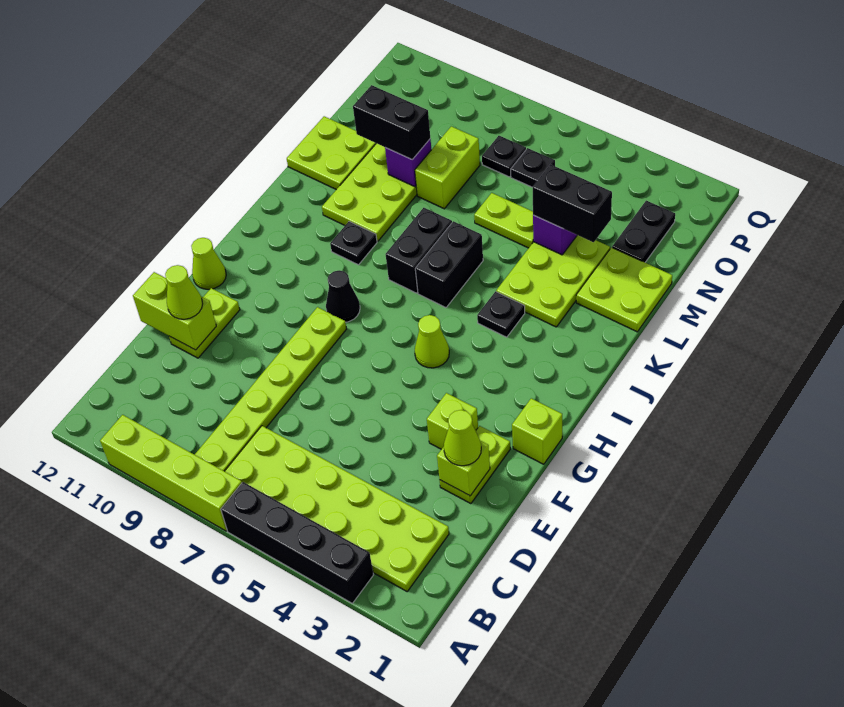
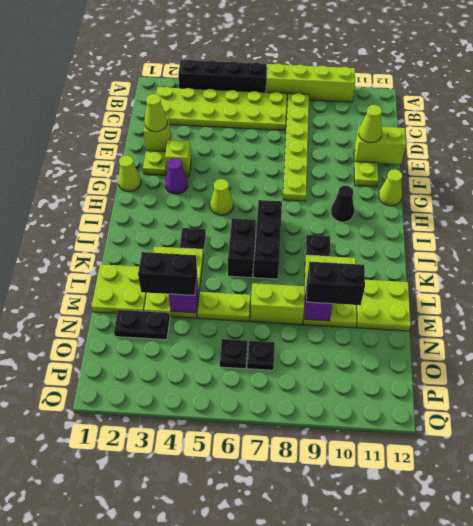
lime 1x1 brick [512,398,562,464] -> lime 1x1 cone [118,155,141,192]
none -> purple 1x1 cone [165,158,188,194]
black 1x1 cone [326,270,360,322] -> black 1x1 cone moved to [331,186,354,222]
black 1x2 brick [386,208,452,293] -> black 1x3 brick [254,200,282,279]
lime 1x2 brick [415,126,480,209] -> lime 1x2 brick turned to [250,283,305,325]
black 1x2 plate [612,201,675,262] -> black 1x2 plate turned to [114,309,170,340]

